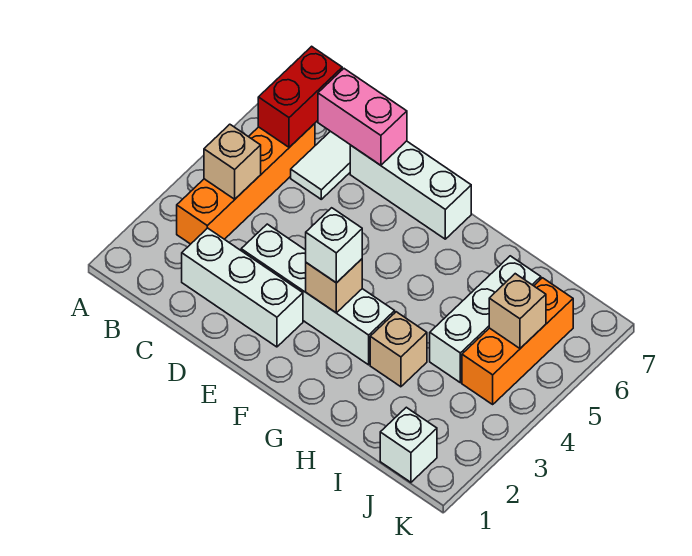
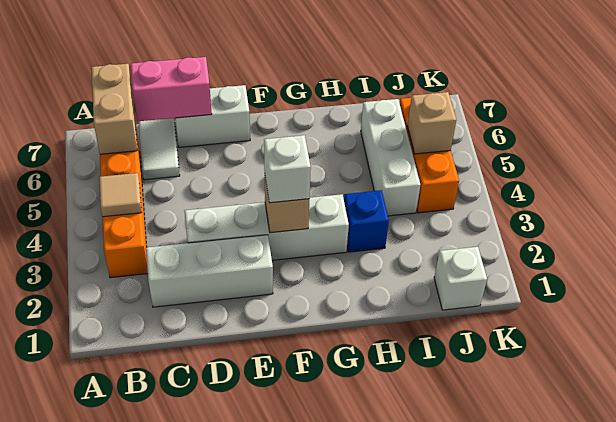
tan 1x1 brick [204,124,261,199] -> tan 1x1 tile [99,173,141,217]
red 1x2 brick [258,46,342,147] -> tan 1x2 brick [91,64,137,154]
white 1x3 brick [350,141,471,239] -> white 1x2 brick [176,85,250,147]
tan 1x1 brick [370,312,427,387] -> blue 1x1 brick [344,190,389,252]

